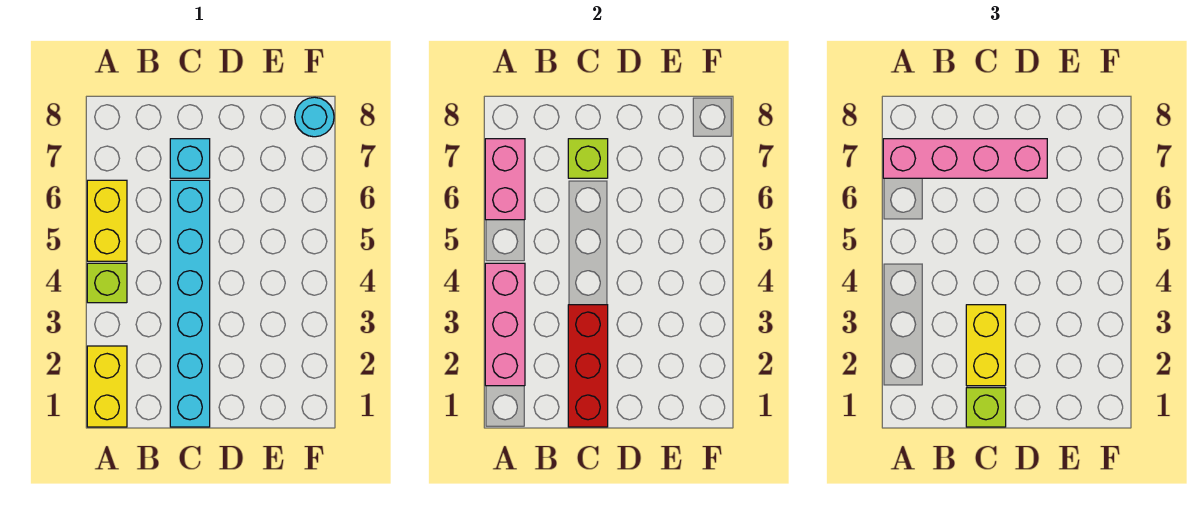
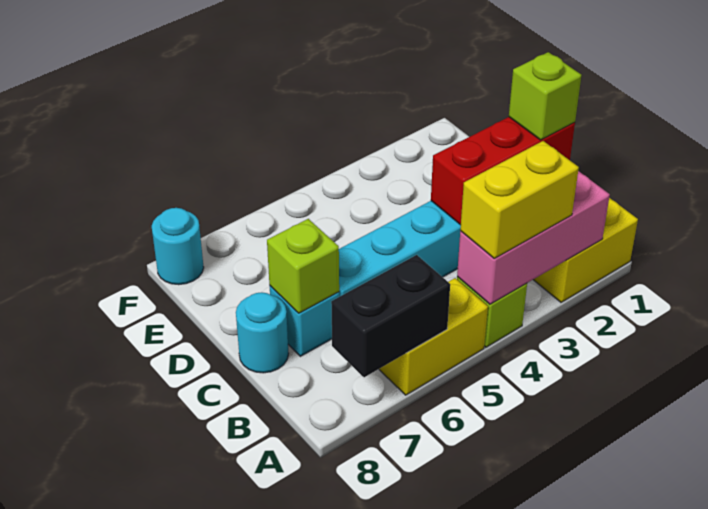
pink 1x2 brick [485,139,525,220] -> black 1x2 brick [331,255,450,377]
pink 1x4 brick [883,139,1047,178] -> none
yellow 1x2 brick [966,305,1006,386] -> yellow 1x2 brick moved to [460,141,579,258]
none -> cyan 1x1 round brick [236,292,289,373]

